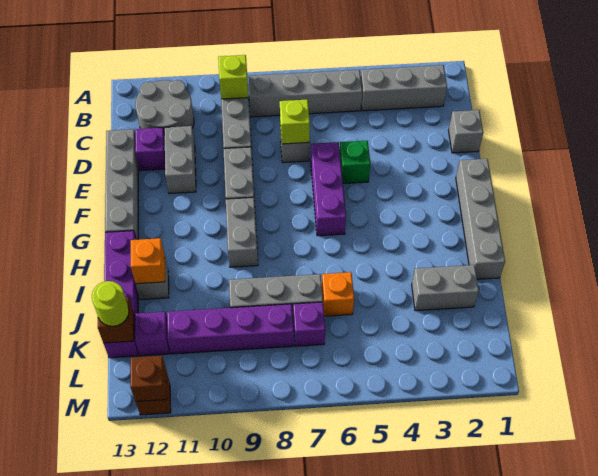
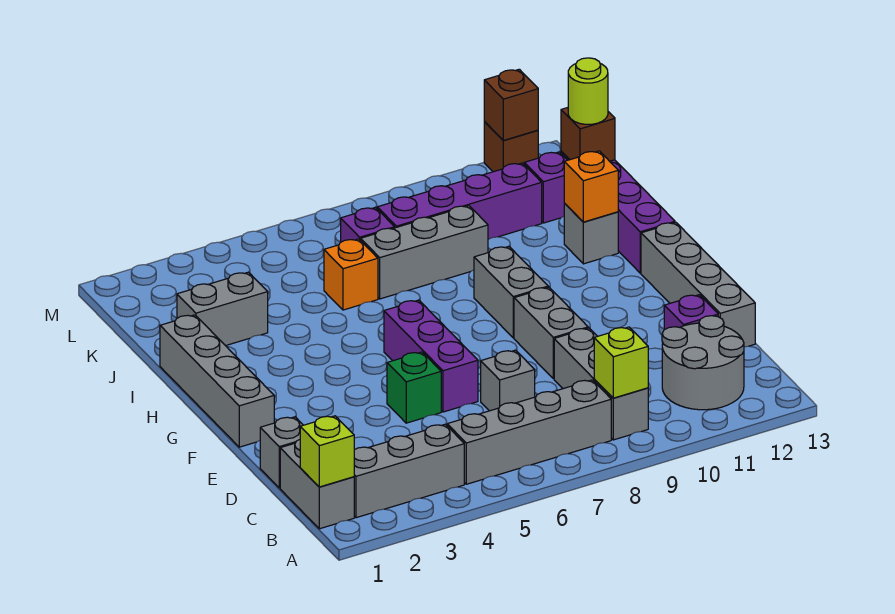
lime 1x1 brick [280,99,310,144] -> lime 1x1 brick moved to [300,416,354,487]
grey 1x2 brick [165,126,196,194] -> grey 1x2 brick moved to [280,440,354,529]

